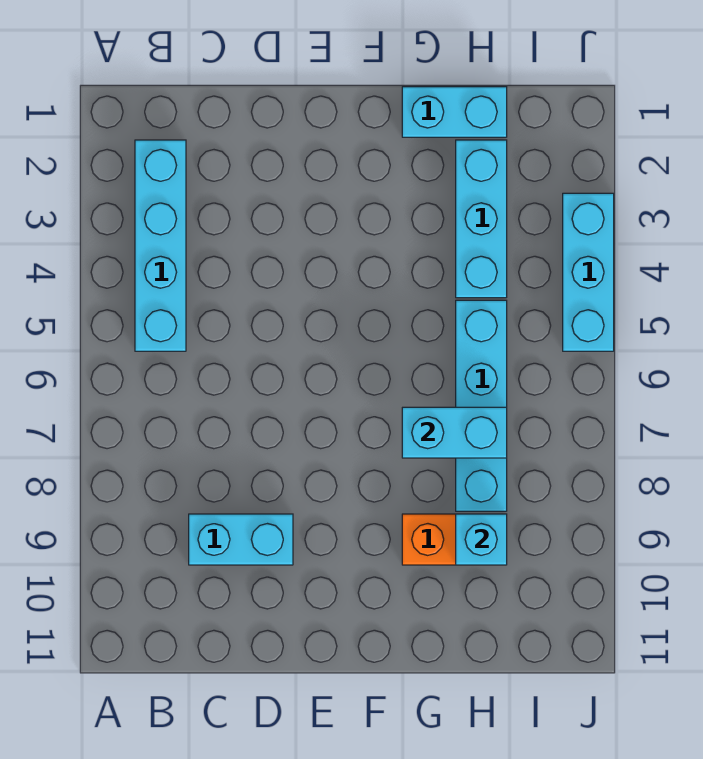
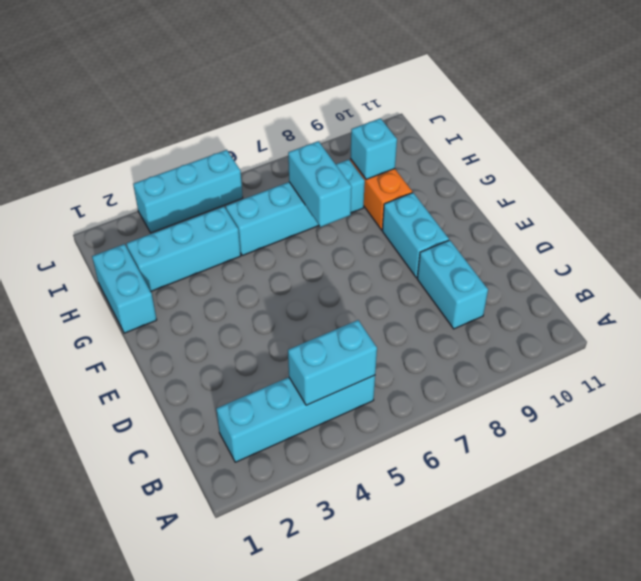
none -> cyan 1x2 brick [288,320,377,405]
none -> cyan 1x2 brick [382,193,449,278]

